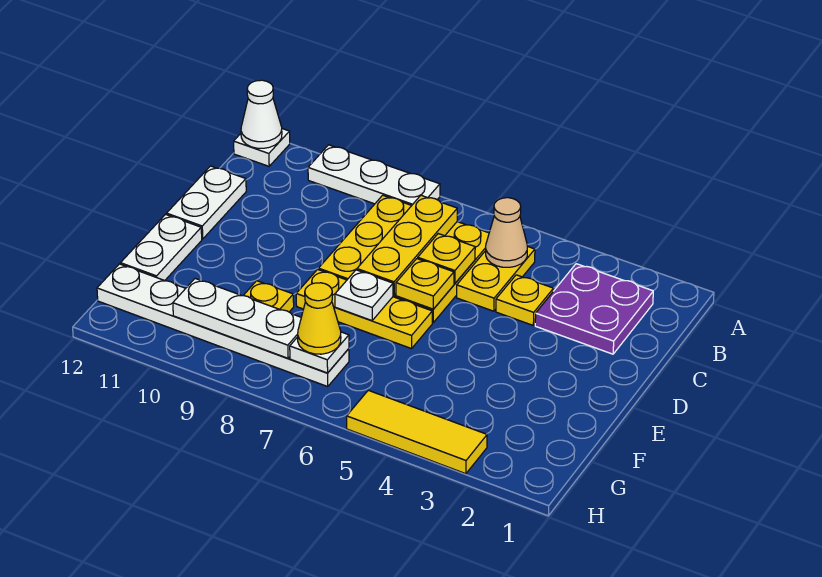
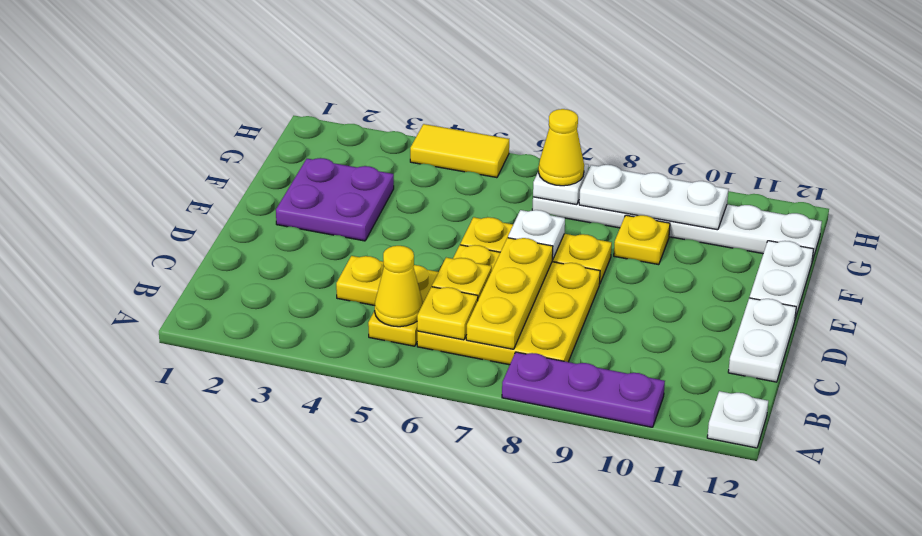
white 1x3 plate [308,145,440,205] -> purple 1x3 plate [502,352,665,427]
white 1x1 cone [241,80,282,148] -> none
purple 2x2 plate [535,264,653,354] -> purple 2x2 plate moved to [276,158,394,241]
tan 1x1 cone [486,198,527,267] -> yellow 1x1 cone [375,246,423,327]
yellow 1x1 plate [396,259,454,309] -> yellow 1x1 plate moved to [417,287,478,340]
yellow 1x3 tile [347,390,487,474] -> yellow 1x2 tile [410,124,509,178]

